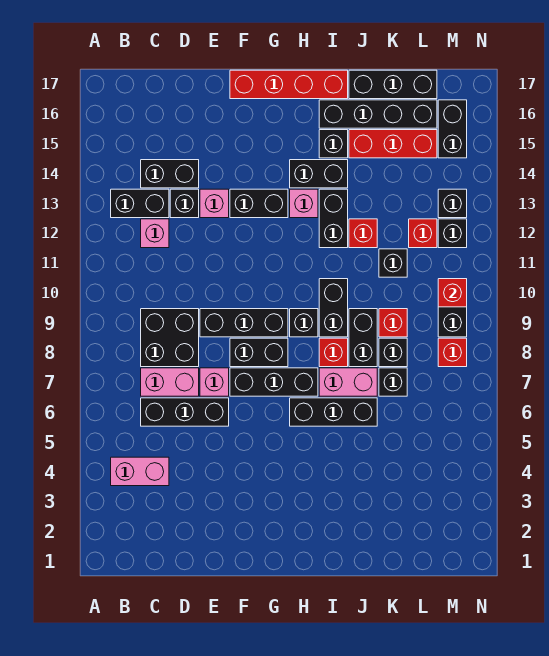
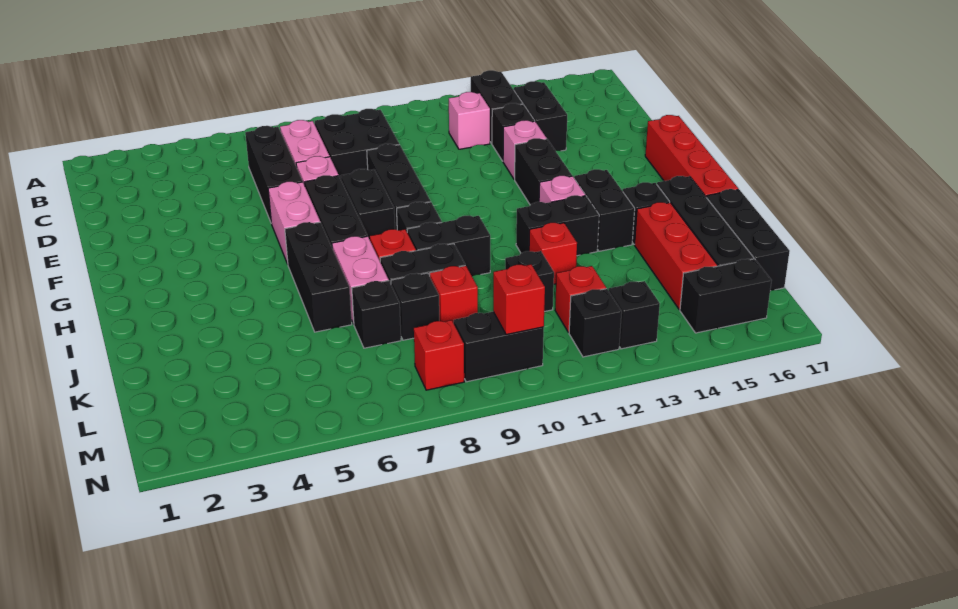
pink 1x2 brick [111,457,169,486] -> pink 1x2 brick moved to [268,182,320,264]

